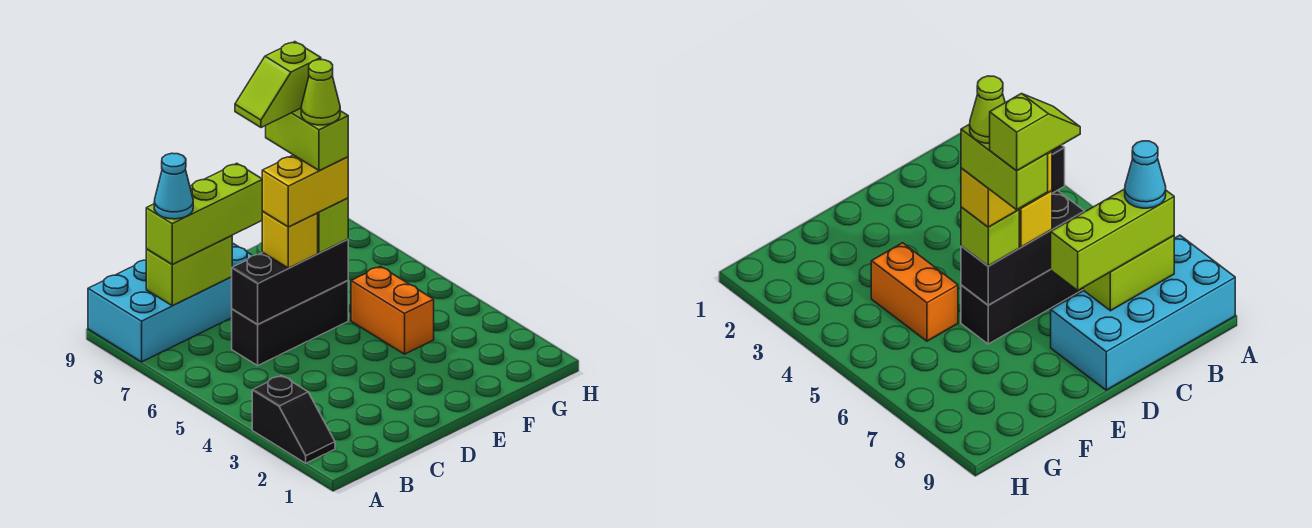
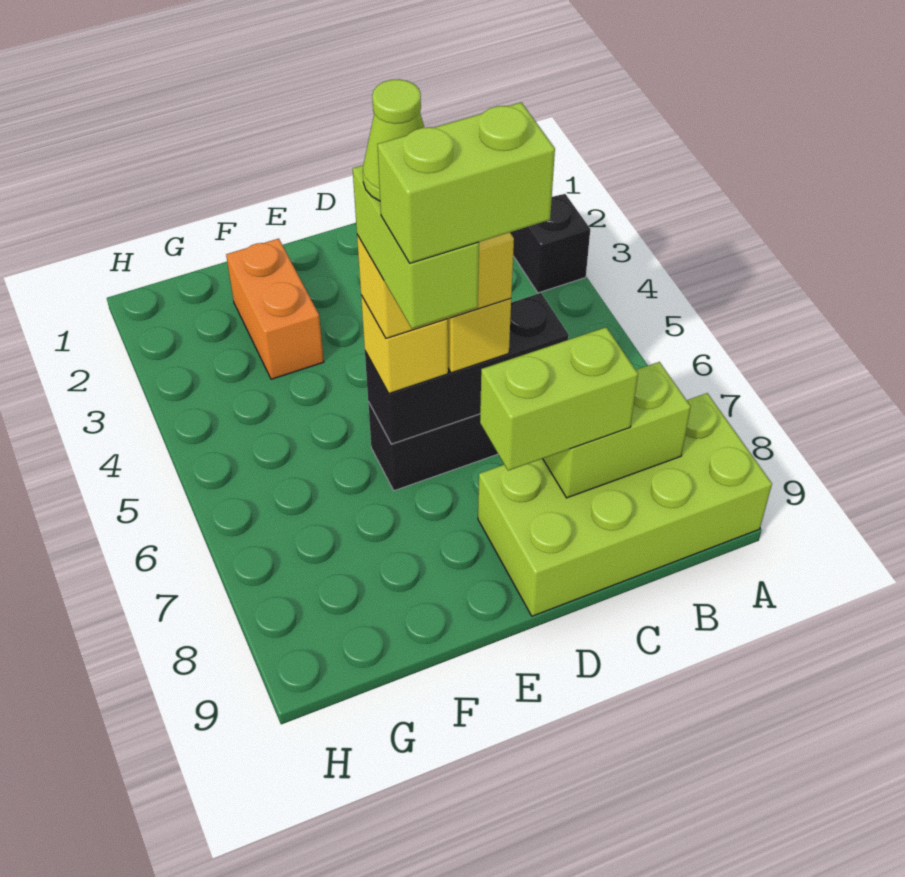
cyan 2x4 brick [88,243,253,362] -> lime 2x4 brick [478,393,772,616]
lime 1x3 brick [146,163,263,264] -> lime 1x2 brick [480,327,638,471]
cyan 1x1 cone [154,153,193,219] -> none
lime 1x2 slope [235,42,321,128] -> lime 1x2 brick [377,102,555,263]
lime 1x1 brick [318,198,348,253] -> yellow 1x1 brick [361,295,448,393]
orange 1x2 brick [351,266,434,354] -> orange 1x2 brick moved to [226,239,324,379]

